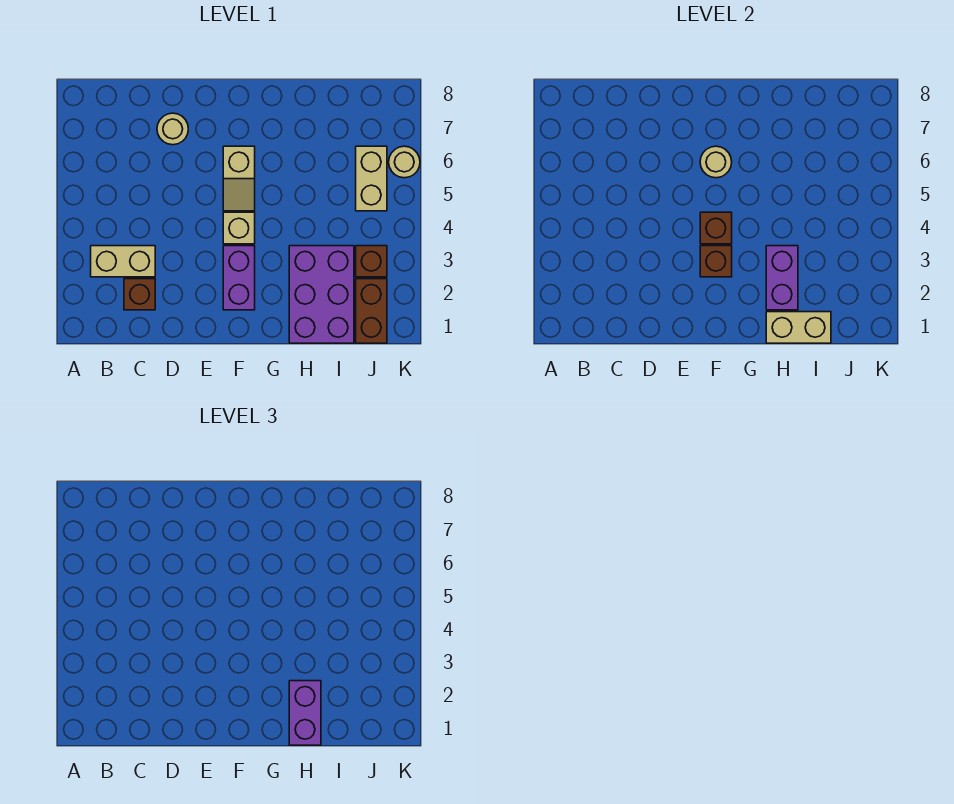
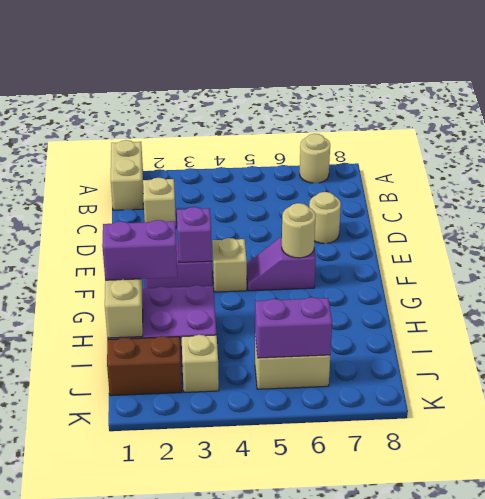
tan 1x2 brick [91,246,155,277] -> tan 1x2 brick moved to [111,140,143,210]
brown 1x1 brick [124,279,155,310] -> tan 1x1 brick [143,178,176,226]
brown 1x1 brick [700,246,732,277] -> purple 1x1 brick [177,207,212,263]
brown 1x1 brick [700,212,732,244] -> none
tan 1x2 slope [223,146,255,211] -> purple 1x2 slope [247,238,316,291]
purple 1x2 brick [766,246,798,310] -> purple 1x2 brick moved to [255,297,332,358]
brown 1x1 brick [356,246,387,277] -> tan 1x1 brick [182,335,219,392]
tan 1x1 round brick [389,146,420,178] -> tan 1x1 round brick moved to [300,134,330,183]

